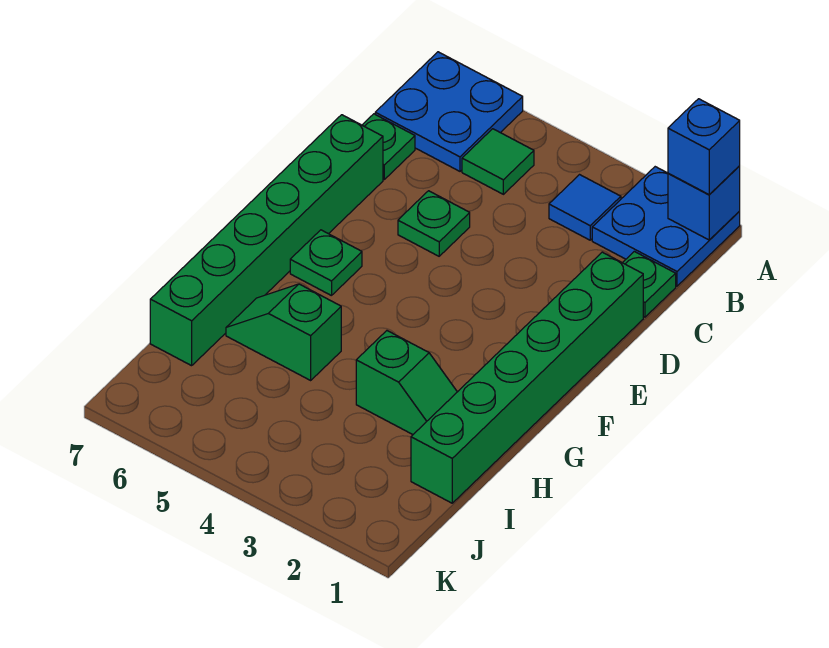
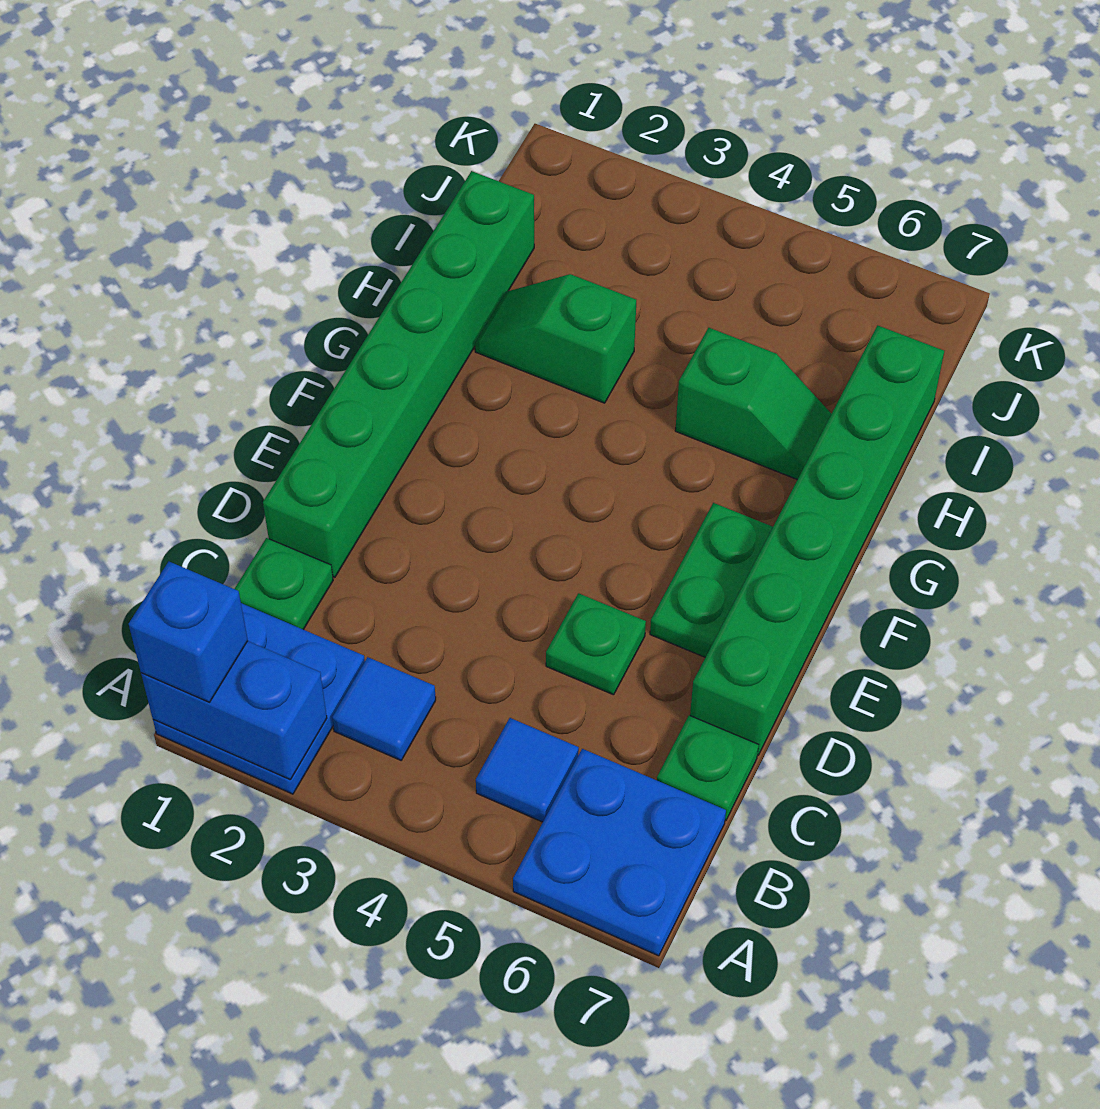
blue 1x1 brick [668,166,740,240] -> blue 1x2 brick [141,641,327,780]
green 1x1 tile [462,129,534,194] -> blue 1x1 tile [476,718,579,822]
green 1x1 plate [290,230,362,296] -> green 1x2 plate [650,503,773,657]

